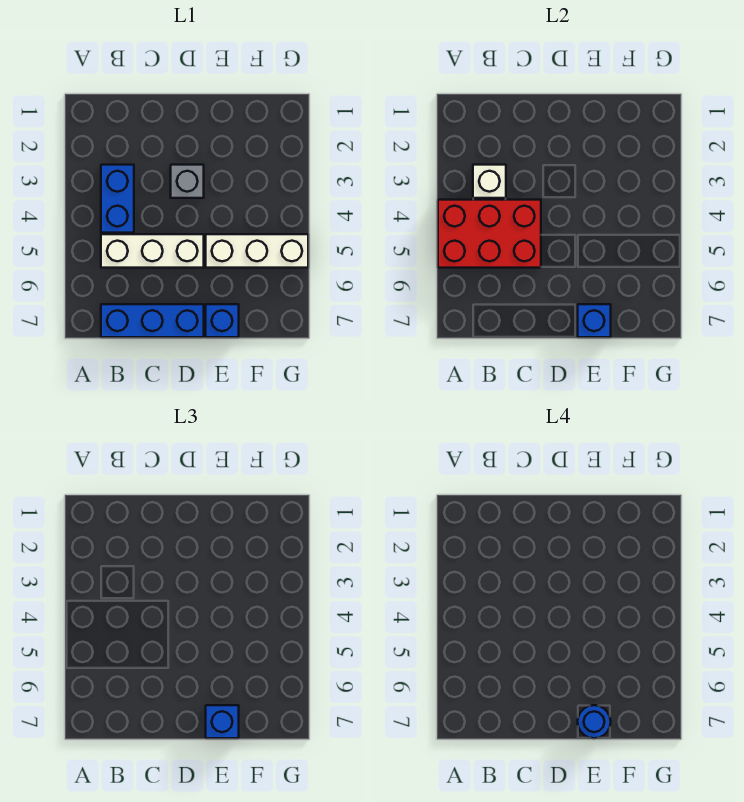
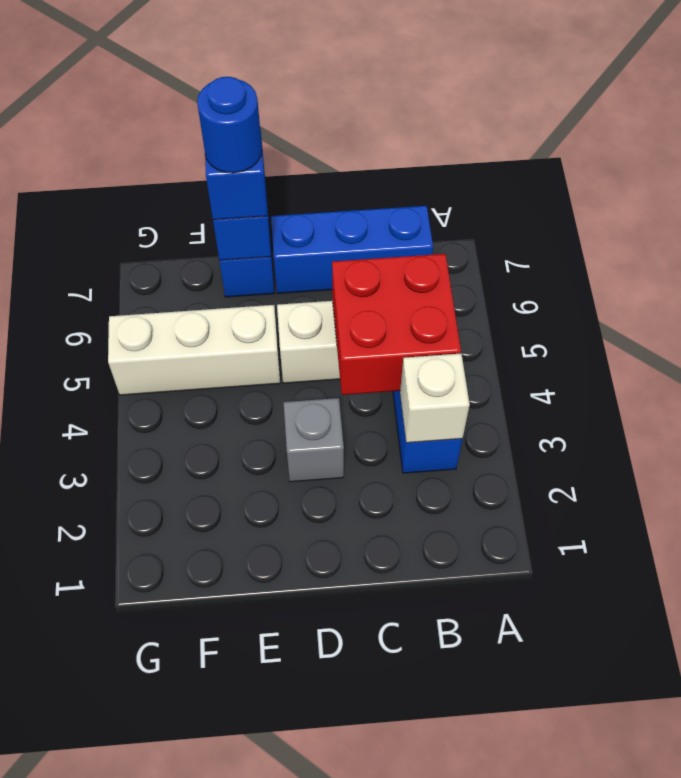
red 2x3 brick [438,200,541,268] -> red 2x2 brick [332,254,461,395]

